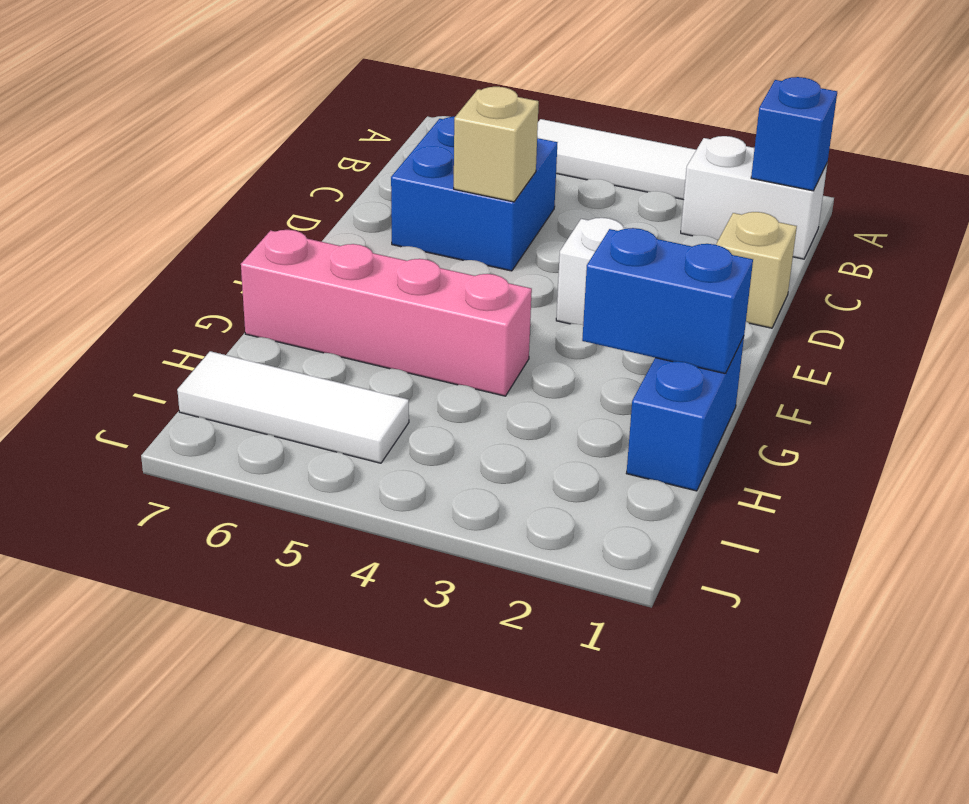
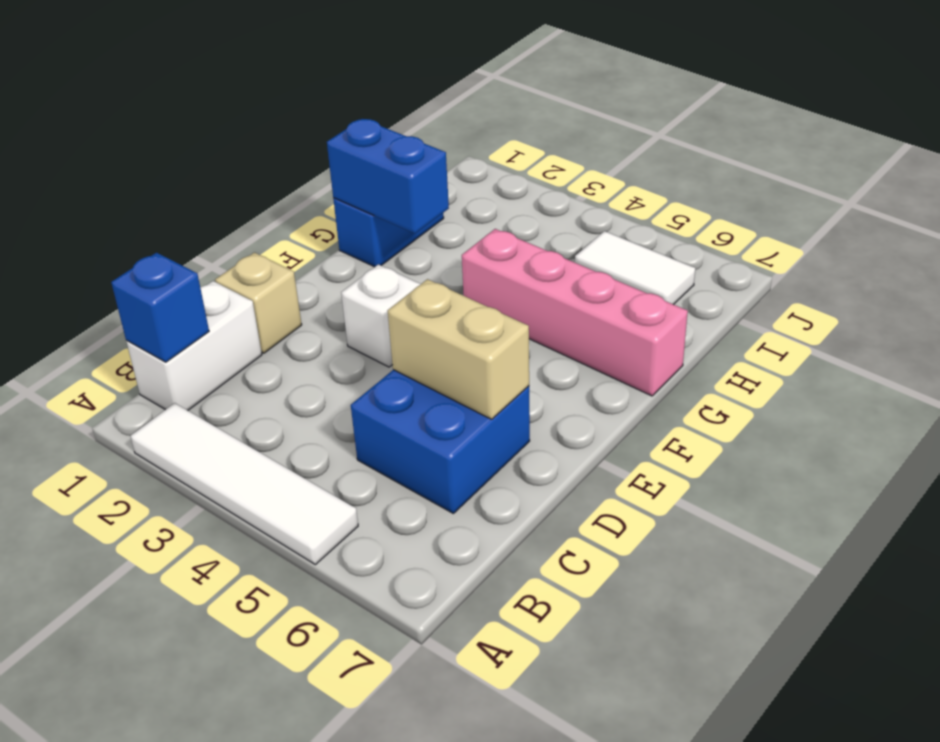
white 1x2 brick [681,136,827,259] -> white 1x2 brick turned to [126,281,262,410]
tan 1x1 brick [454,87,539,202] -> tan 1x2 brick [387,279,529,419]
white 1x3 tile [177,351,409,463] -> white 1x2 tile [575,231,695,305]

